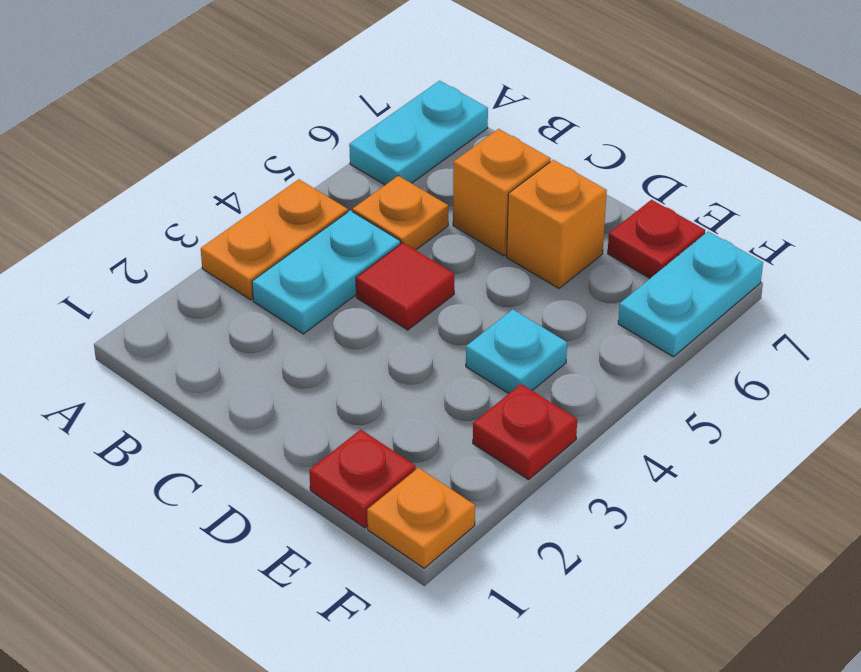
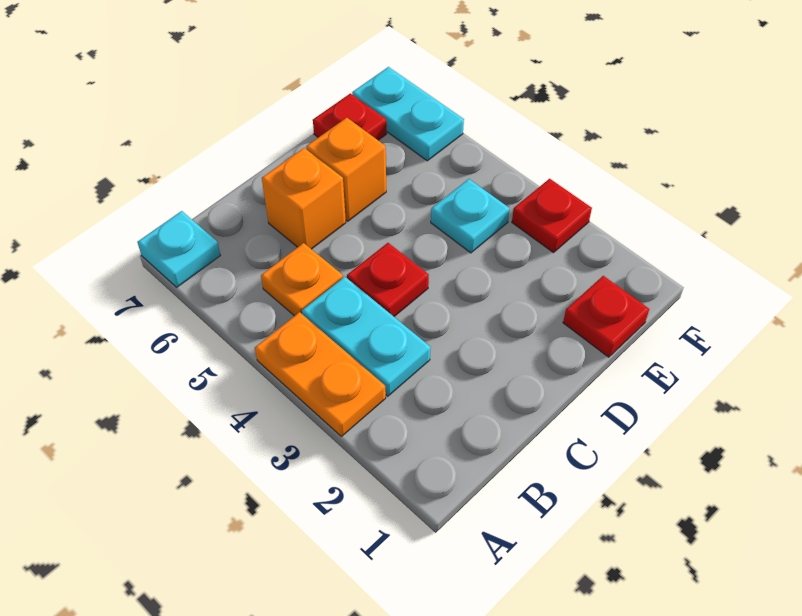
cyan 1x2 plate [349,81,488,185] -> cyan 1x1 plate [137,211,220,287]
red 1x1 tile [356,243,454,330] -> red 1x1 plate [347,243,429,316]
orange 1x1 plate [367,468,475,568] -> none

